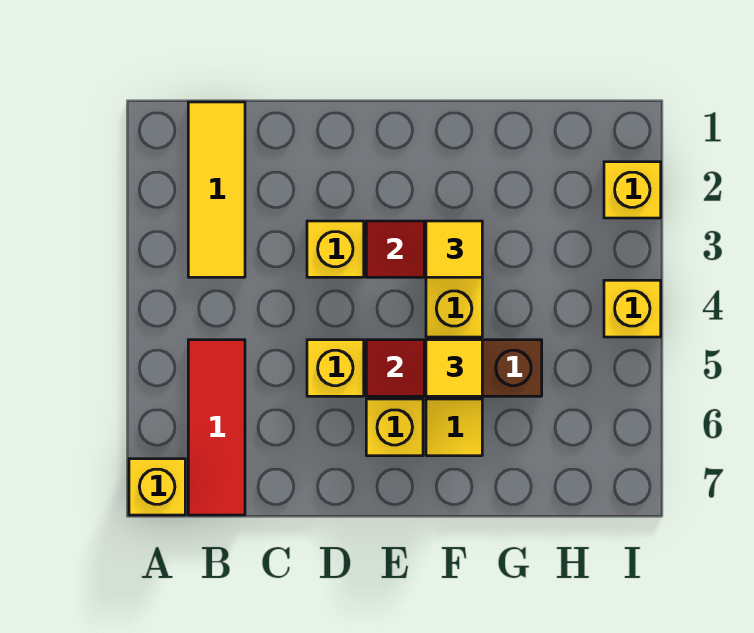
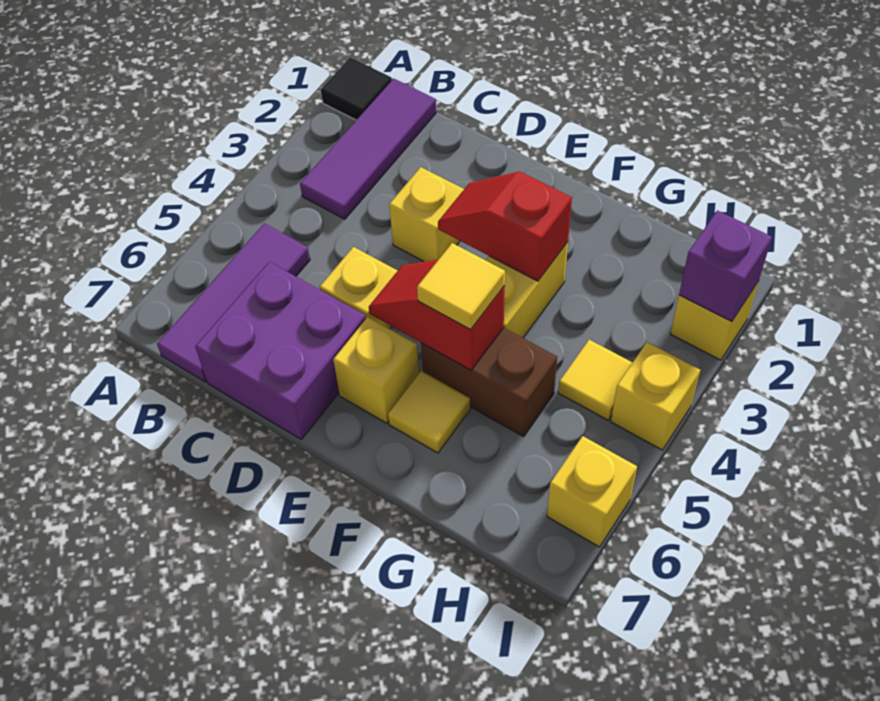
none -> black 1x1 tile [321,57,392,120]
yellow 1x1 brick [129,459,185,515] -> yellow 1x1 brick moved to [547,436,637,547]
yellow 1x3 tile [188,102,245,277] -> purple 1x3 tile [300,79,436,219]
red 1x3 tile [188,340,245,515] -> purple 1x3 tile [157,223,310,382]
none -> purple 2x2 brick [195,262,366,440]
yellow 1x1 tile [426,221,482,277] -> yellow 1x1 tile moved to [558,340,633,420]
none -> purple 1x1 brick [679,210,772,321]

